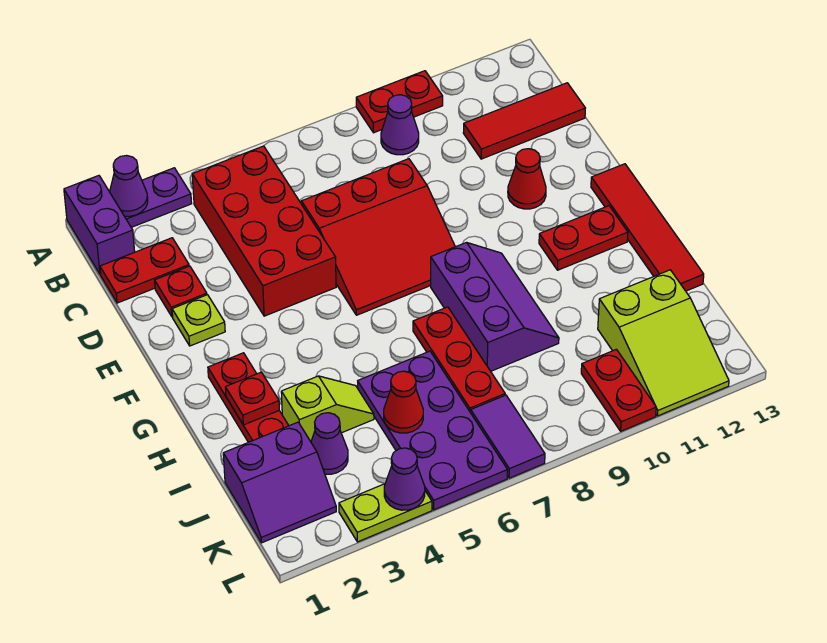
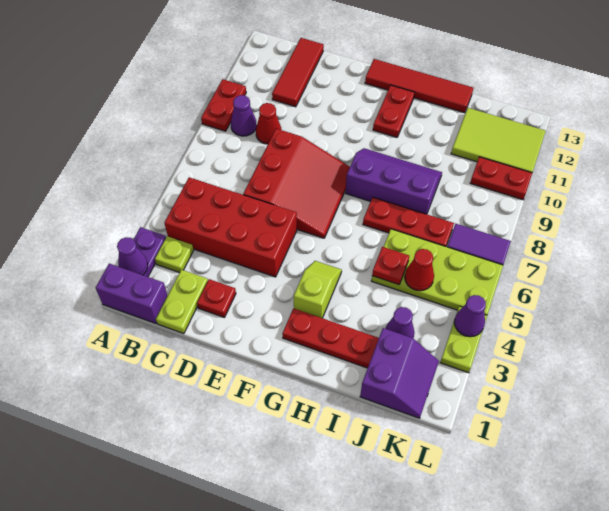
red 1x2 plate [100,238,189,303] -> lime 1x2 plate [156,270,208,334]
lime 1x1 plate [172,295,225,346] -> lime 1x1 plate moved to [155,236,194,273]
red 1x1 cone [508,149,546,209] -> red 1x1 cone moved to [256,103,281,144]
red 1x1 plate [225,372,279,425] -> red 1x1 plate moved to [372,247,409,285]
lime 1x2 slope [281,376,374,442] -> lime 1x2 slope moved to [294,261,342,318]
purple 2x4 plate [358,351,508,510] -> lime 2x4 plate [371,229,503,315]
lime 2x3 slope [598,270,729,416] -> lime 2x3 tile [451,108,546,173]

